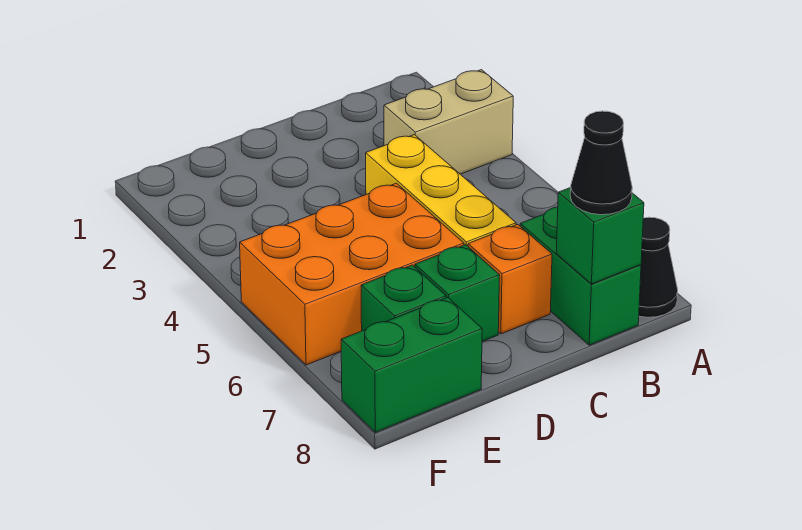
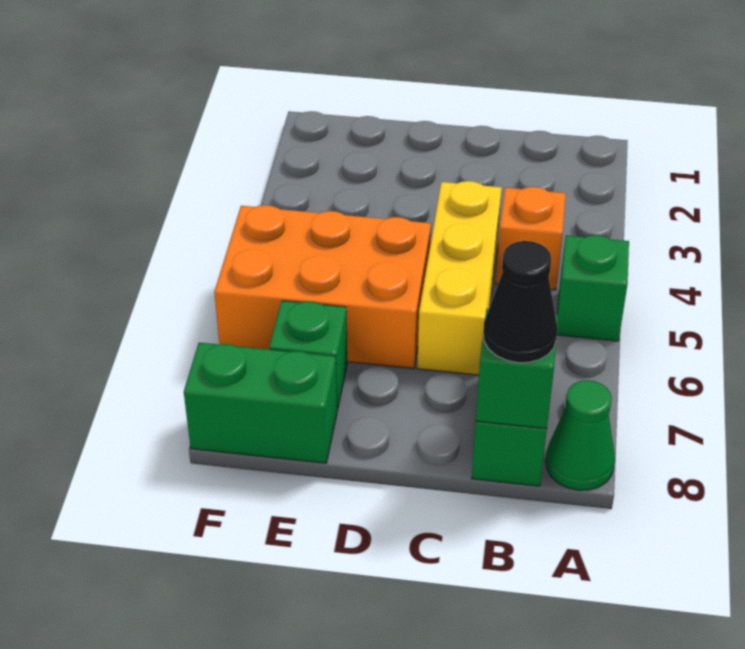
tan 1x2 brick [384,70,513,174] -> none
black 1x1 cone [639,217,678,317] -> green 1x1 cone [546,380,615,490]
orange 1x1 brick [468,224,552,334] -> orange 1x1 brick moved to [496,187,566,290]
green 1x1 brick [415,245,500,341] -> green 1x1 brick moved to [557,235,629,341]

